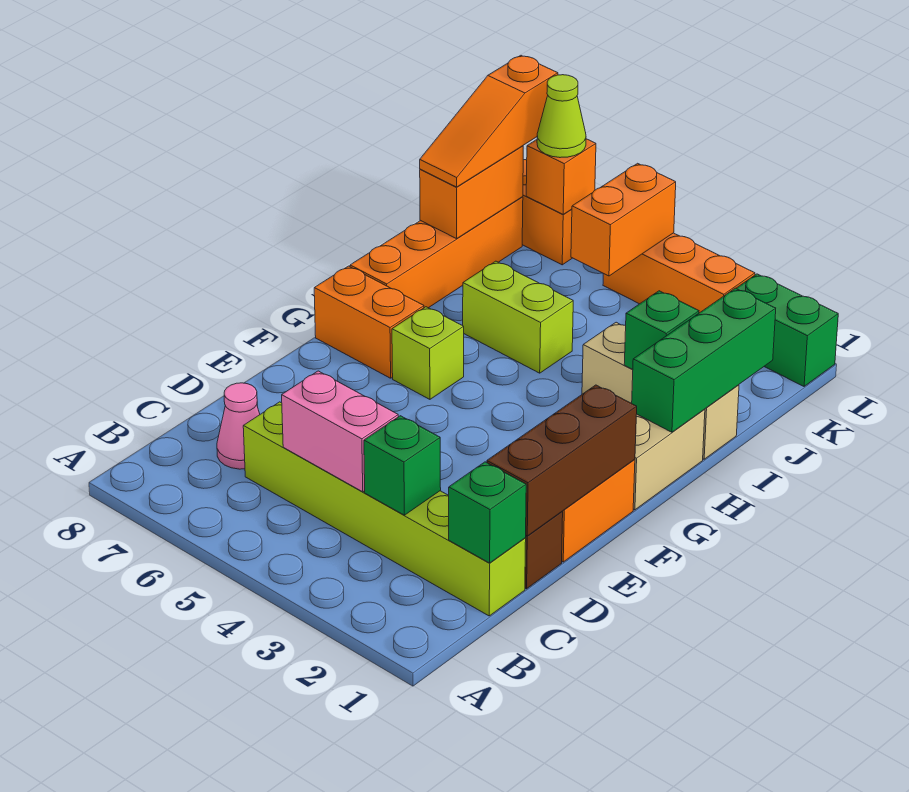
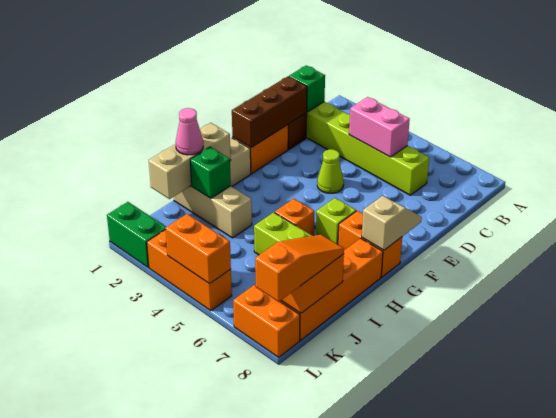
green 1x1 brick [364,416,441,515] -> none
pink 1x1 cone [217,383,260,469] -> pink 1x1 cone moved to [176,108,203,155]
none -> tan 1x2 slope [362,196,422,250]
green 1x3 brick [632,288,776,432] -> tan 1x3 brick [149,123,231,199]
orange 1x2 brick [571,163,676,276] -> orange 1x2 brick turned to [165,214,231,284]
orange 1x1 brick [526,139,596,214] -> orange 1x1 brick moved to [275,199,314,236]
lime 1x1 cone [537,75,586,158] -> lime 1x1 cone moved to [317,149,344,193]

